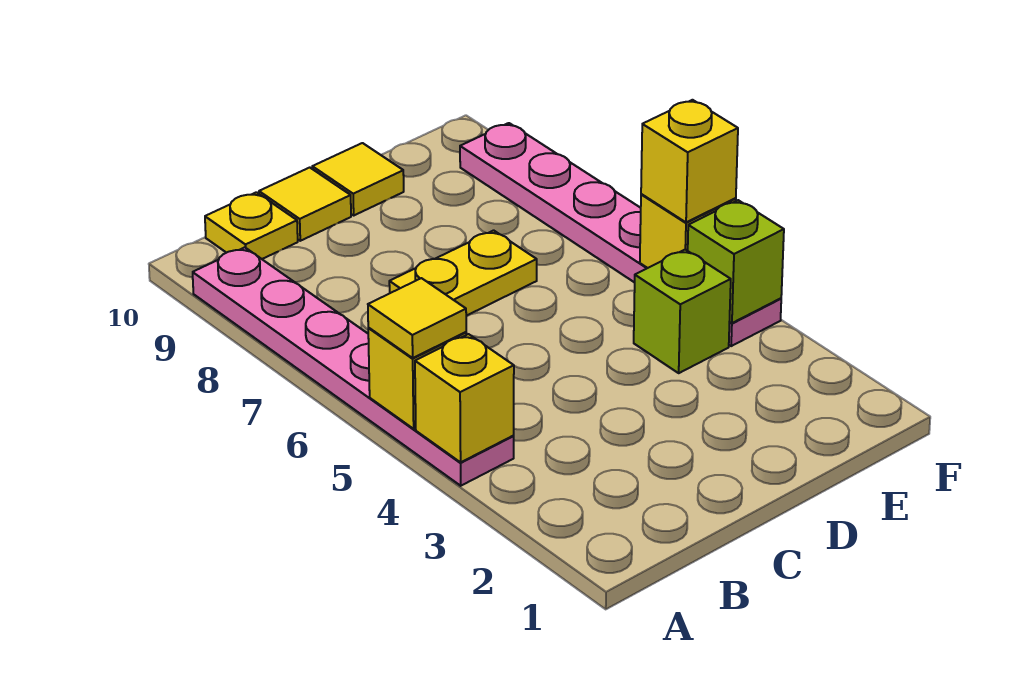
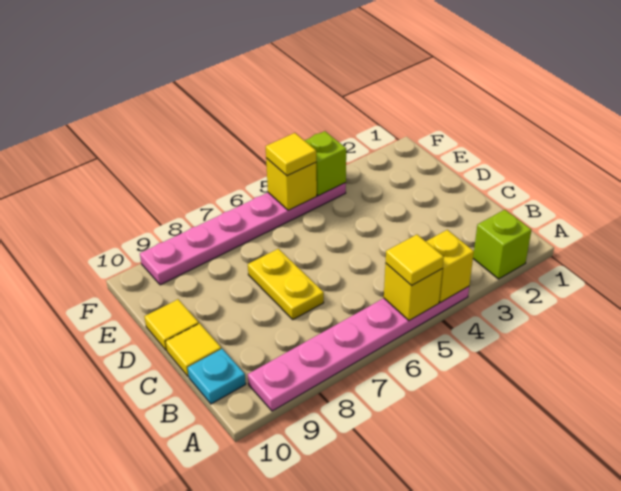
yellow 1x1 plate [205,192,298,259] -> cyan 1x1 plate [188,349,246,404]
lime 1x1 brick [634,250,731,373] -> lime 1x1 brick moved to [473,210,531,279]
yellow 1x1 brick [641,100,738,222] -> yellow 1x1 tile [266,133,316,176]

